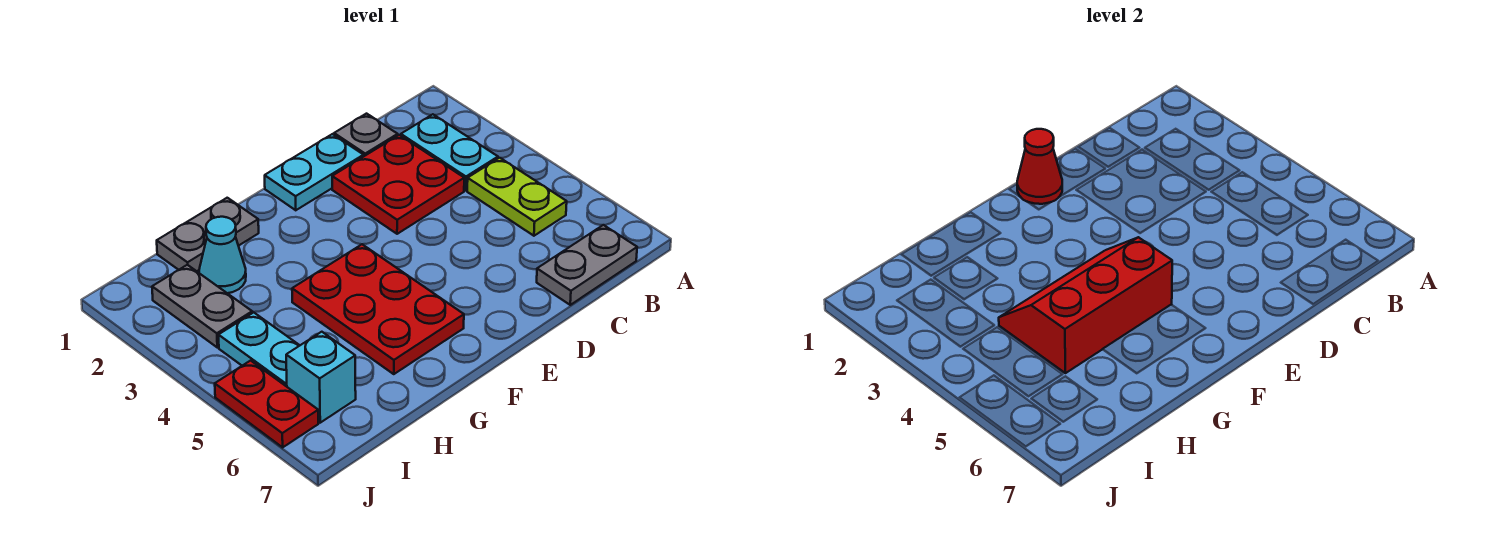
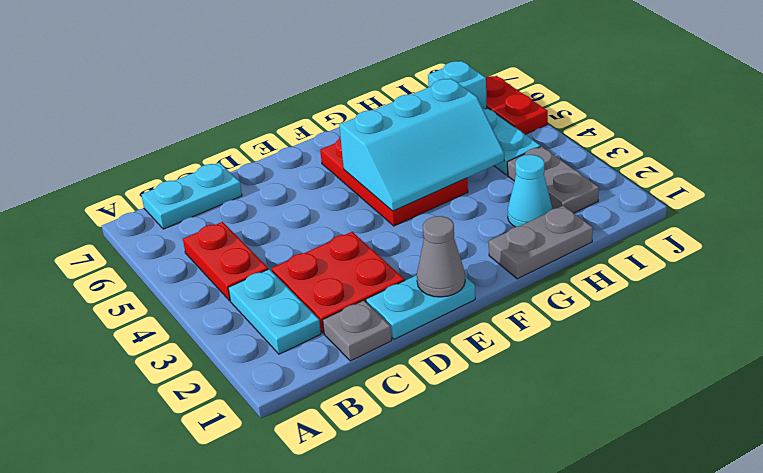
lime 1x2 plate [467,158,567,236] -> red 1x2 plate [183,222,268,301]
grey 1x2 plate [537,225,637,305] -> cyan 1x2 plate [141,162,242,229]
red 1x1 cone [1017,129,1062,204] -> grey 1x1 cone [417,216,465,297]
red 2x3 slope [999,237,1172,373] -> cyan 2x3 slope [339,78,504,211]

